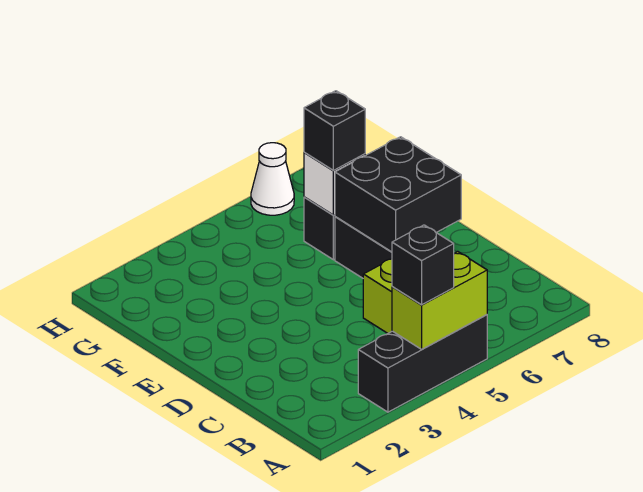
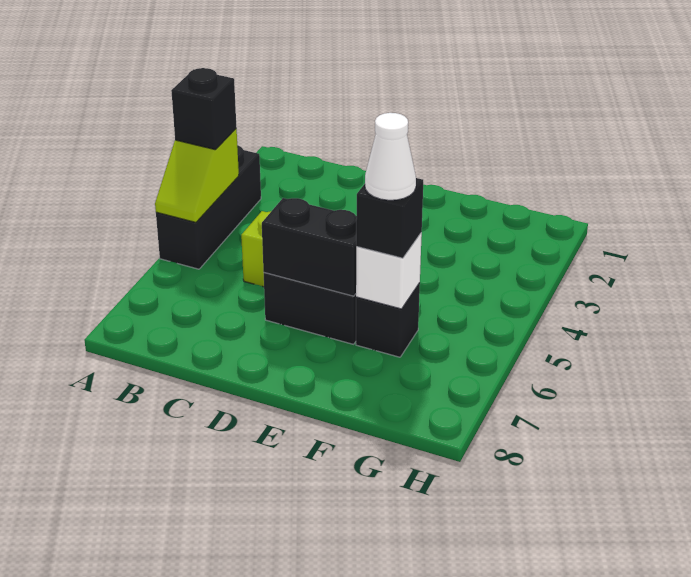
lime 1x2 brick [392,251,487,349] -> lime 1x2 slope [155,129,239,222]
black 2x2 brick [335,137,461,252] -> black 1x2 brick [262,198,357,296]
white 1x1 cone [251,143,294,215] -> white 1x1 cone moved to [365,113,416,200]

